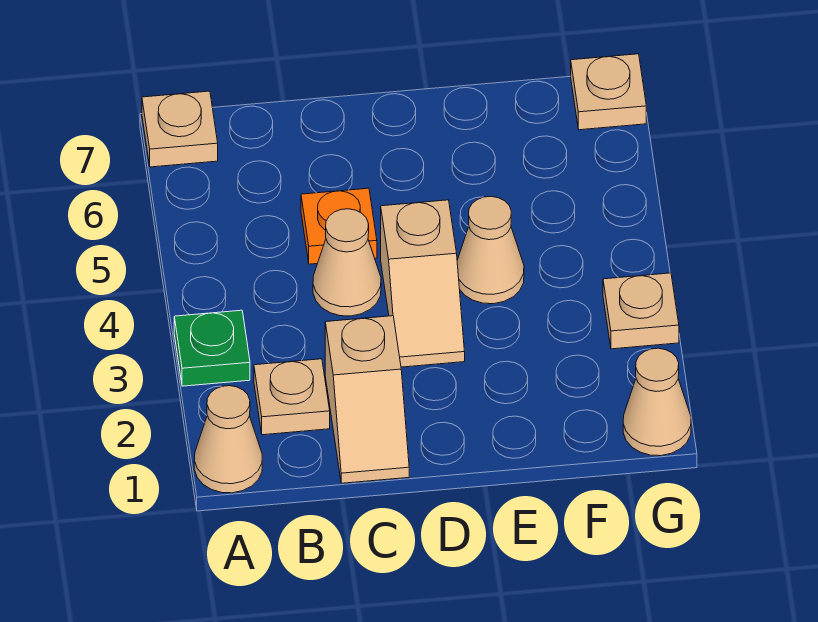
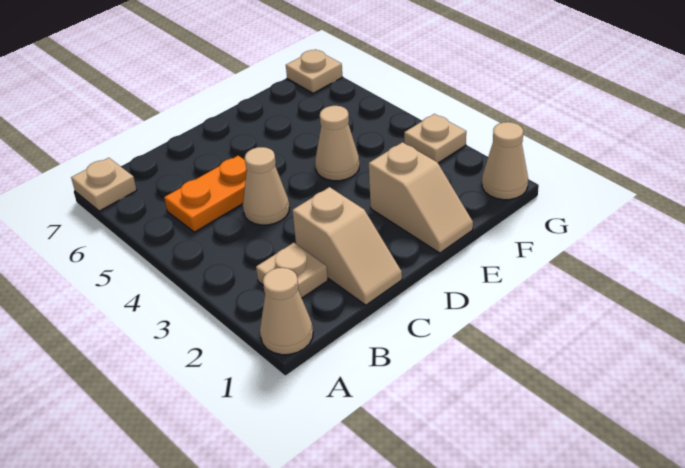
green 1x1 plate [174,310,250,386] -> none
orange 1x1 plate [301,188,377,264] -> orange 1x2 plate [164,156,247,232]
tan 1x2 slope [381,200,465,367] -> tan 1x2 slope moved to [369,142,473,253]

